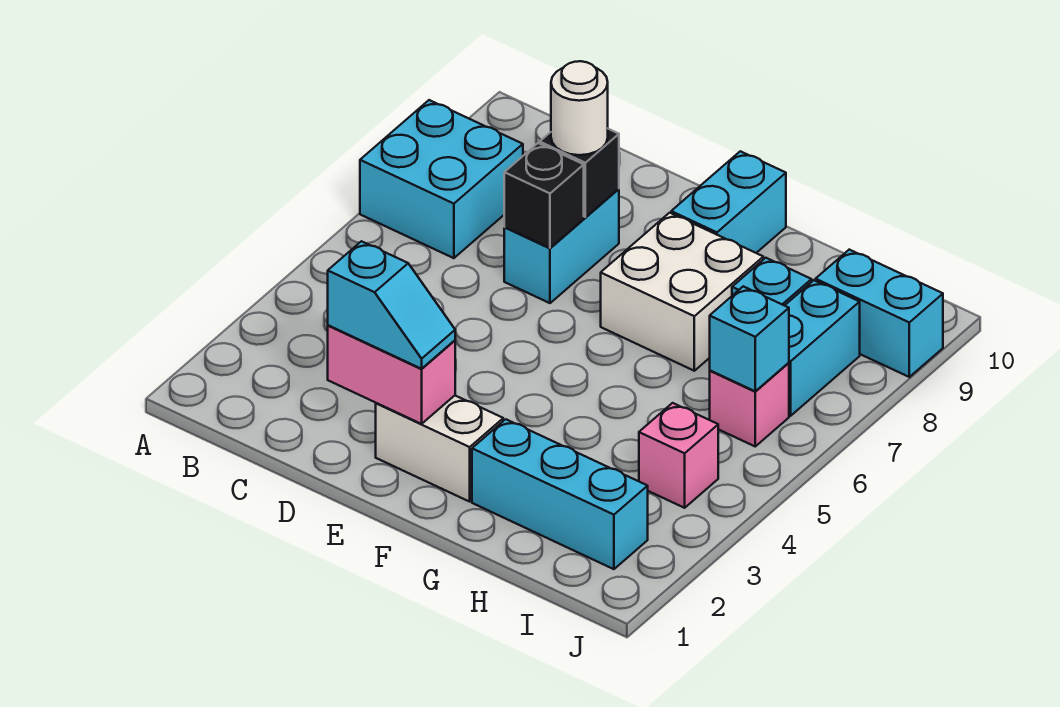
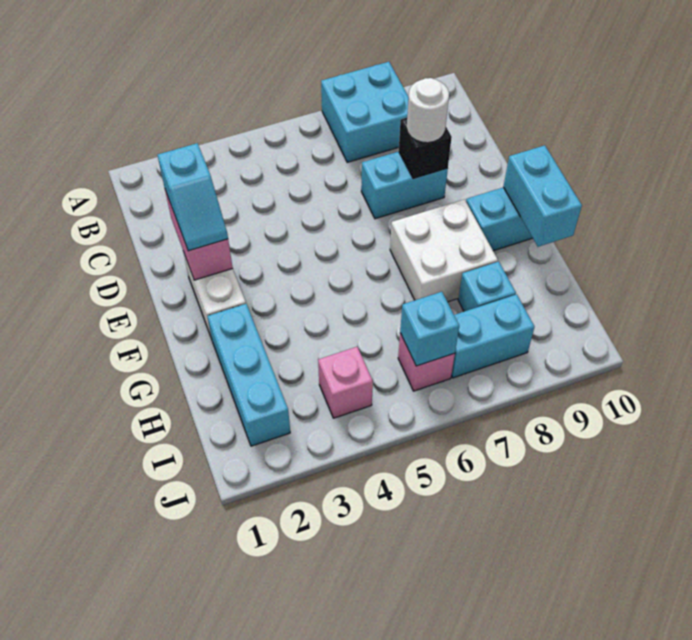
black 1x1 brick [504,143,584,248] -> none
cyan 1x2 brick [816,250,943,377] -> cyan 1x2 brick moved to [503,145,582,247]

